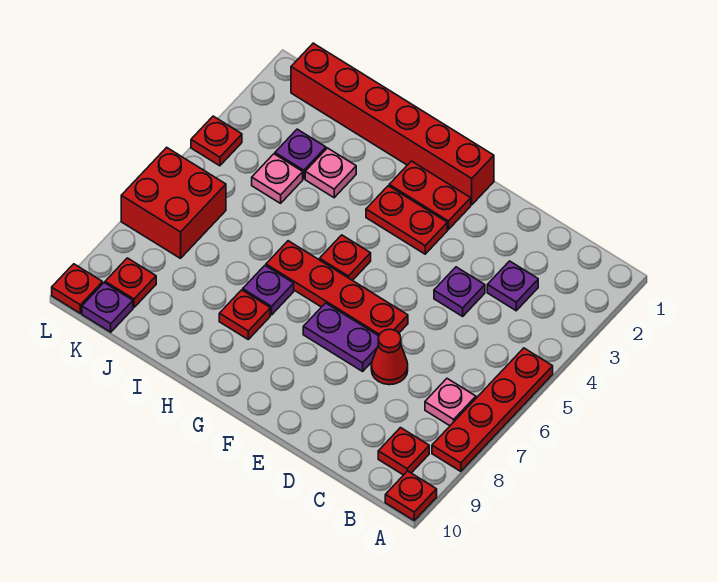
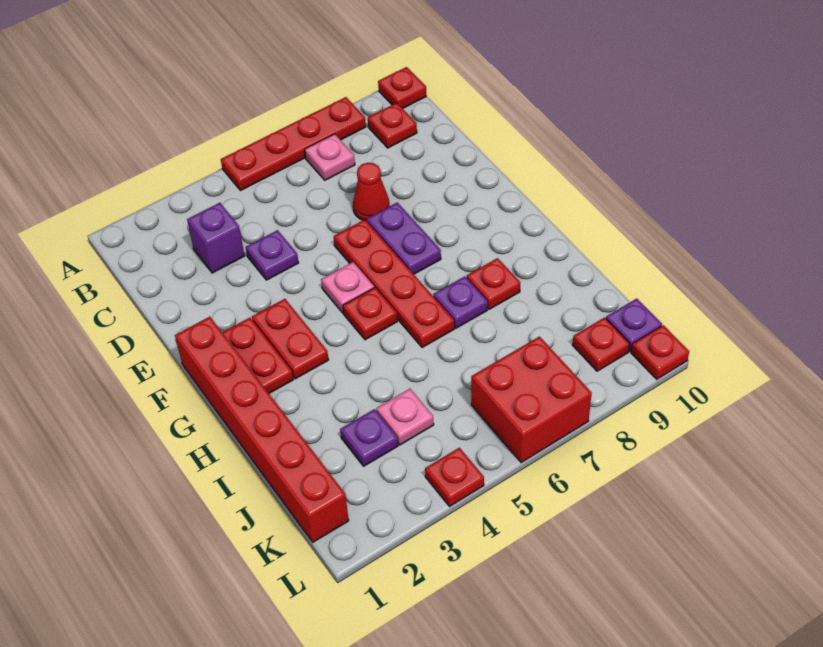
purple 1x1 plate [487,261,538,311] -> purple 1x1 brick [187,203,245,273]
pink 1x1 plate [305,148,356,198] -> pink 1x1 plate moved to [321,262,374,313]

